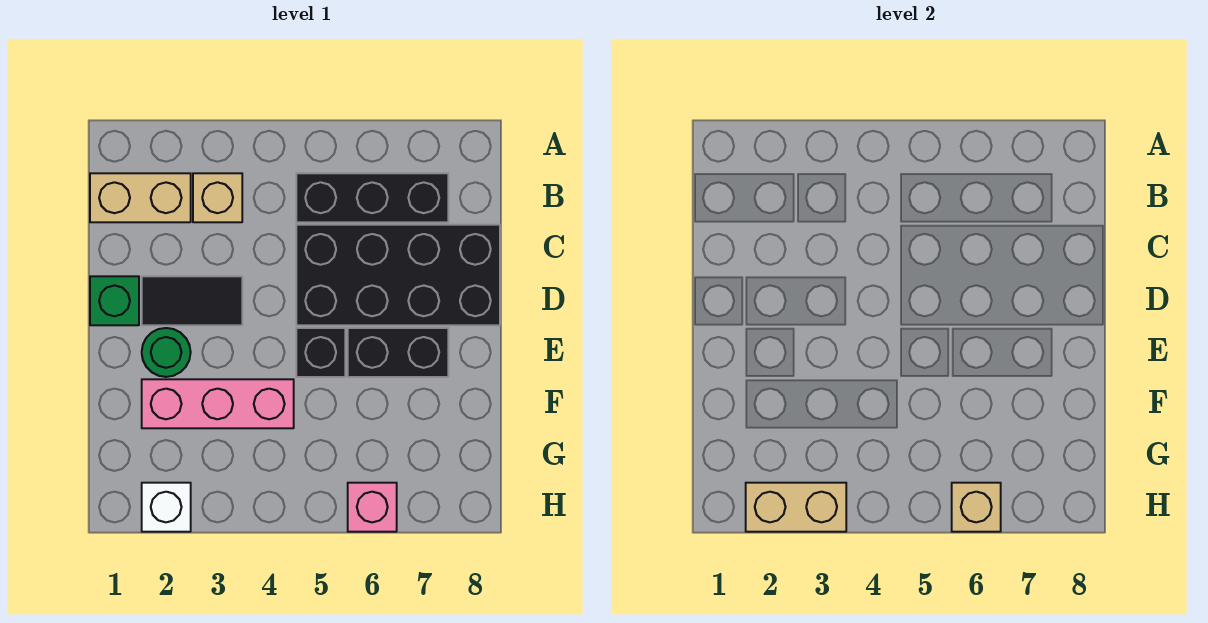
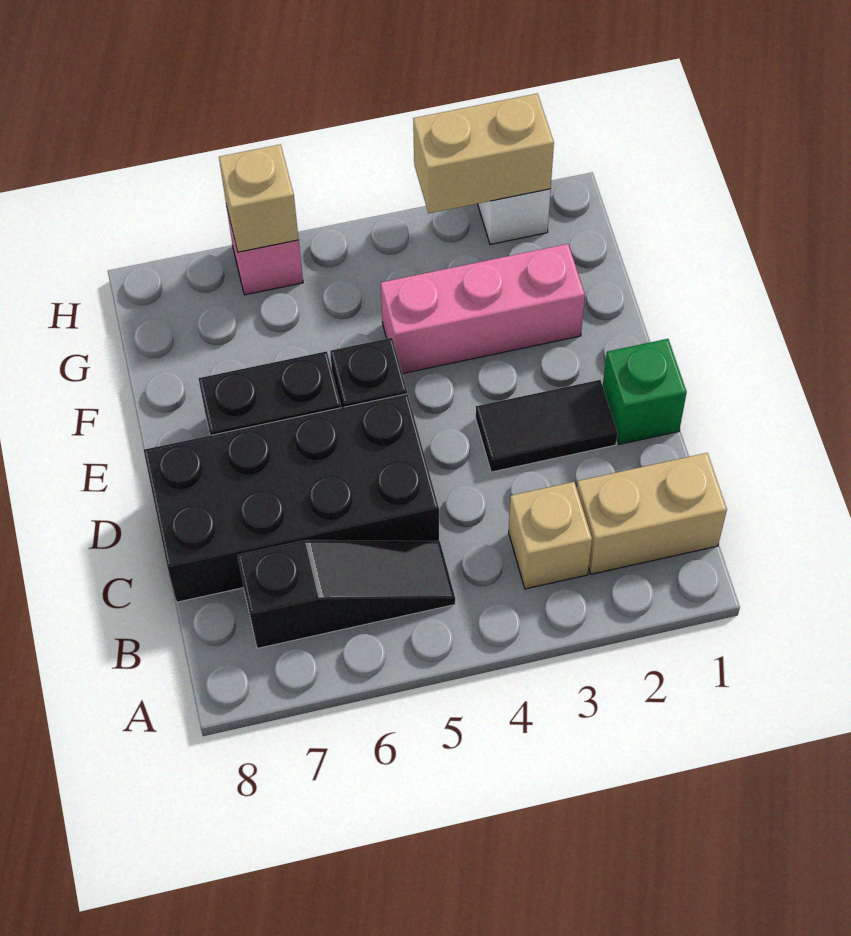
black 1x3 brick [296,173,448,222] -> black 1x3 slope [237,540,455,648]
green 1x1 round brick [142,328,191,377] -> none

